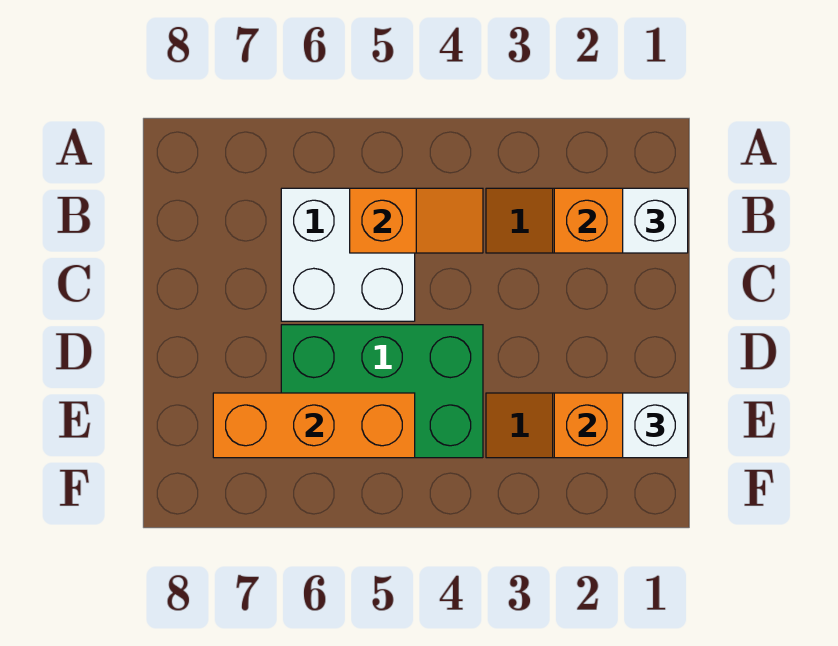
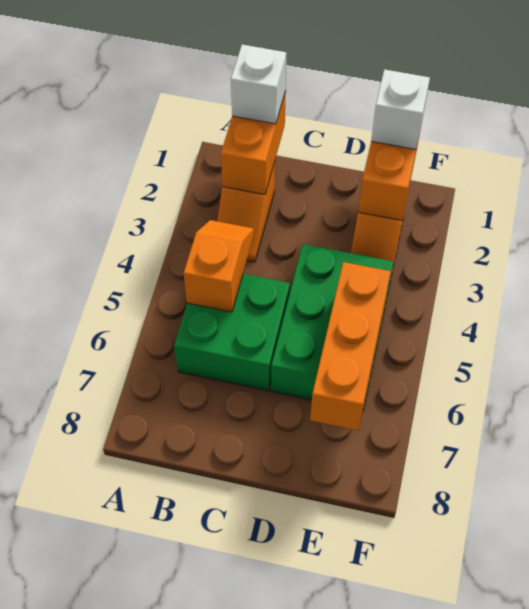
white 2x2 brick [281,188,415,321] -> green 2x2 brick [174,274,290,391]

